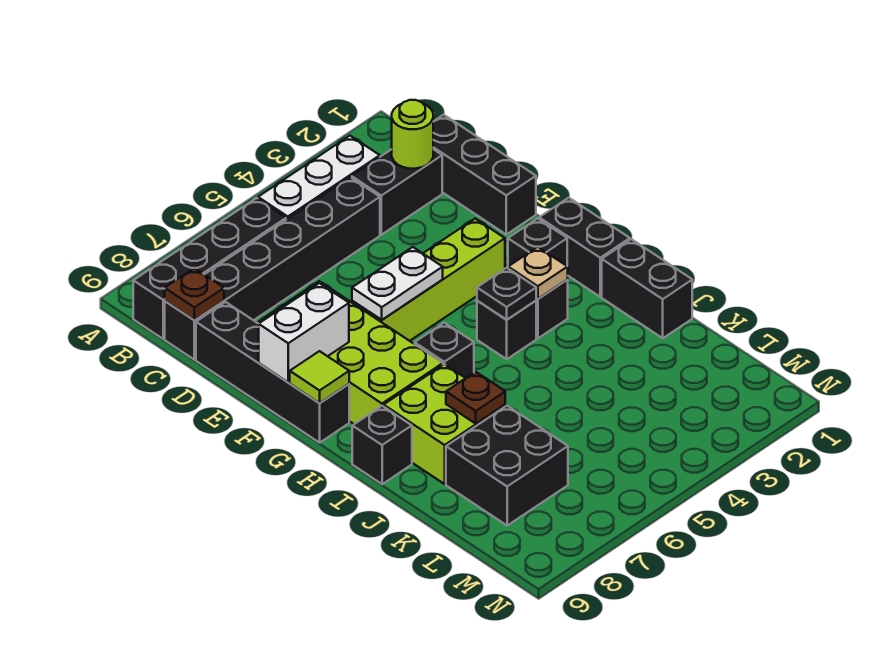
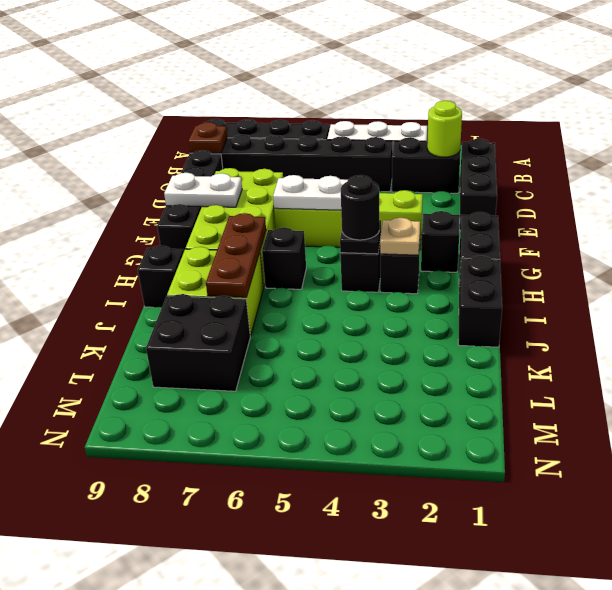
white 1x2 brick [259,283,349,382] -> white 1x2 plate [164,173,242,207]
lime 1x1 tile [290,351,349,403] -> none
none -> black 1x1 round brick [341,175,380,240]
brown 1x1 plate [446,372,505,424] -> brown 1x3 plate [206,213,266,297]

